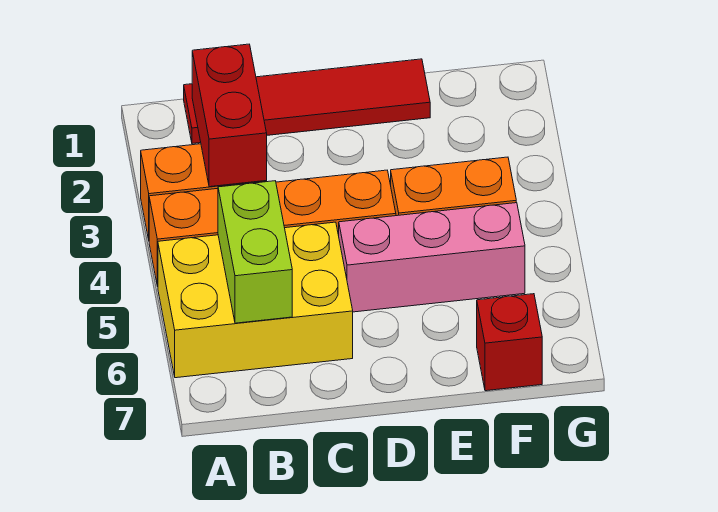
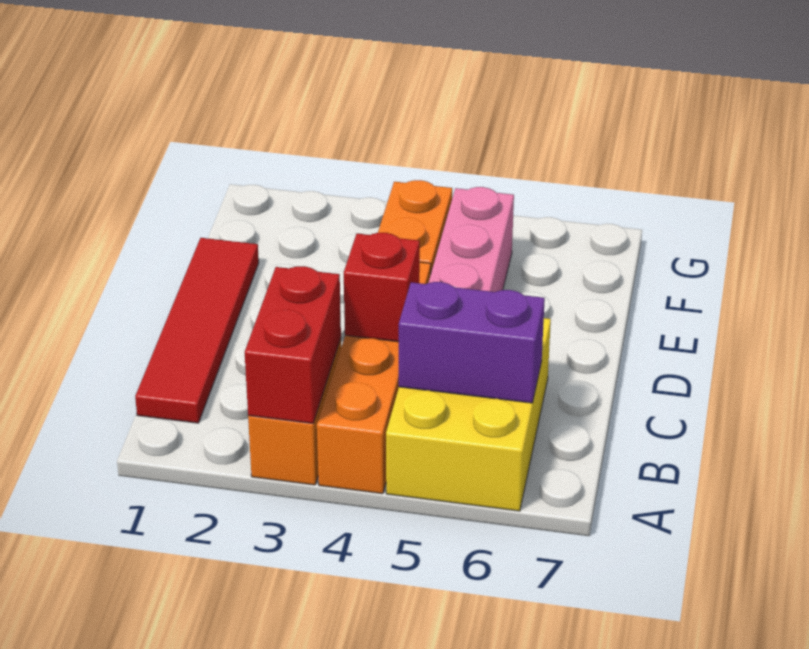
red 1x2 brick [192,44,267,187] -> red 1x2 brick turned to [245,266,341,423]
lime 1x2 brick [218,181,292,323] -> purple 1x2 brick [399,282,545,403]
red 1x1 brick [477,294,542,391] -> red 1x1 brick moved to [344,233,420,342]

